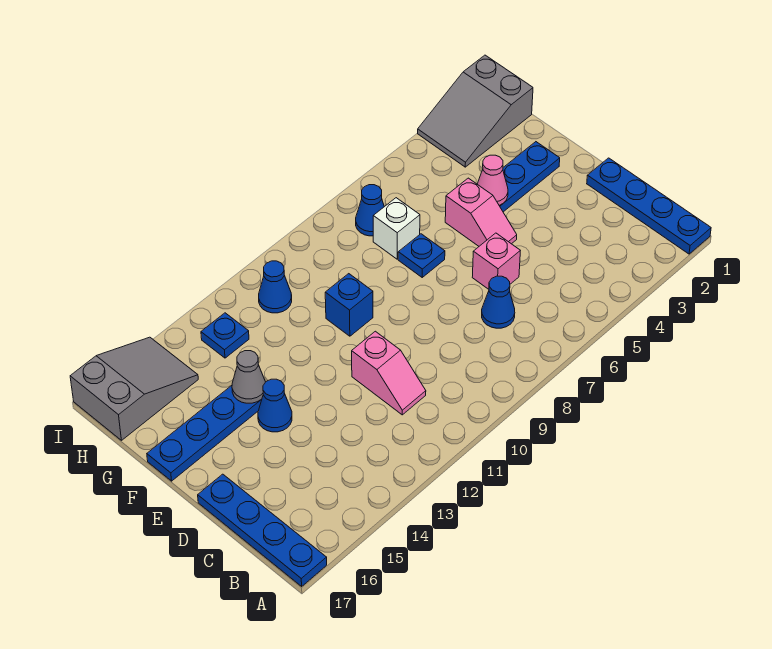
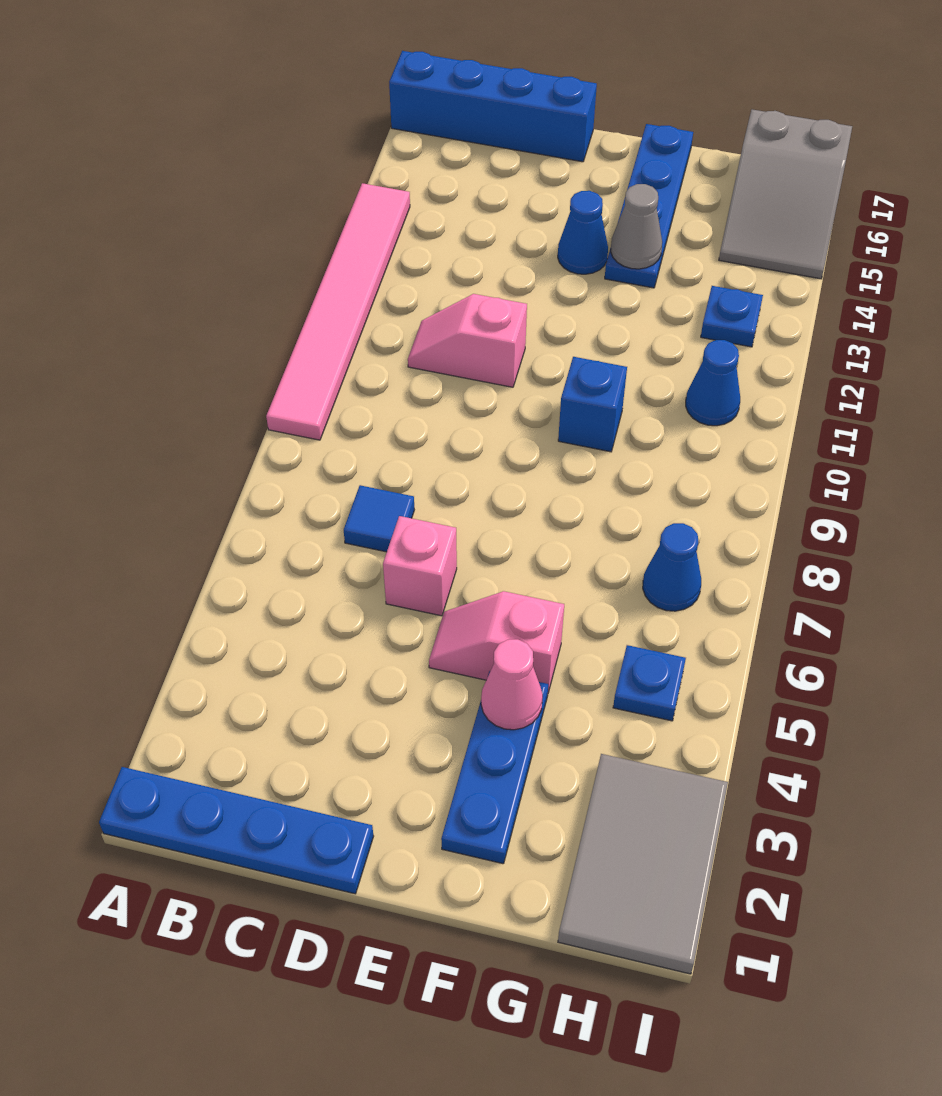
none -> pink 1x6 tile [266,183,410,440]
blue 1x4 plate [198,474,327,586] -> blue 1x4 brick [389,51,597,162]
blue 1x1 cone [482,276,515,328] -> blue 1x1 tile [344,485,414,552]
blue 1x1 plate [398,234,445,277] -> blue 1x1 plate moved to [613,645,686,721]
white 1x1 brick [373,198,420,259] -> none
grey 2x3 slope [418,55,533,167] -> grey 2x3 tile [558,754,728,974]

